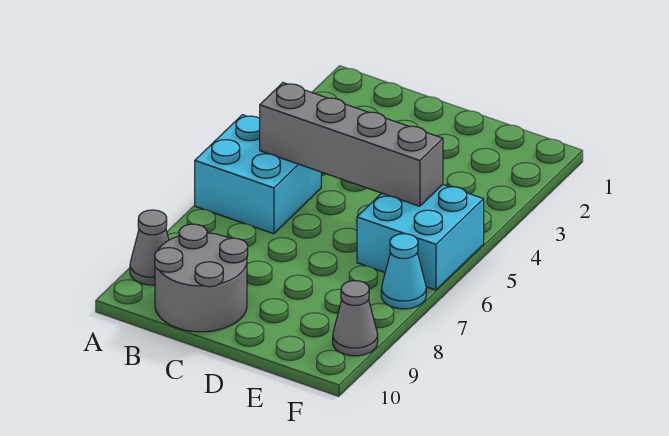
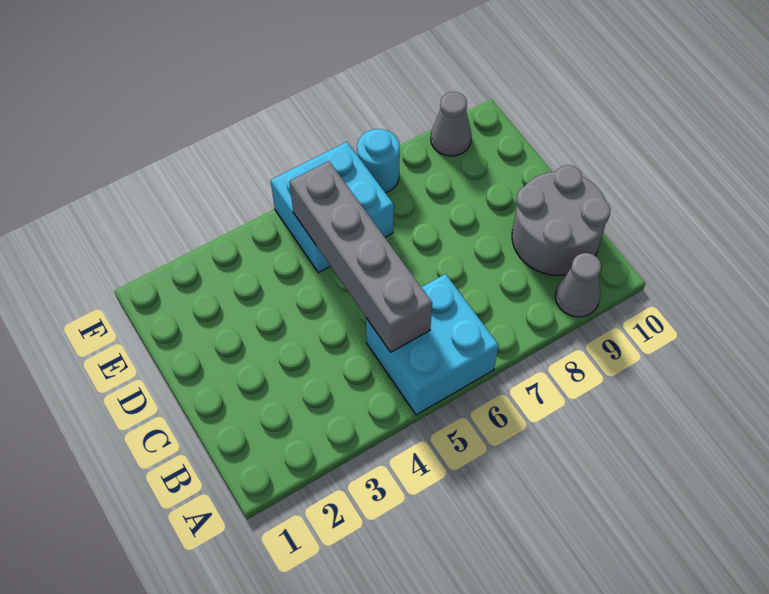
cyan 1x1 cone [381,234,426,309] -> cyan 1x1 round brick [357,129,400,193]

